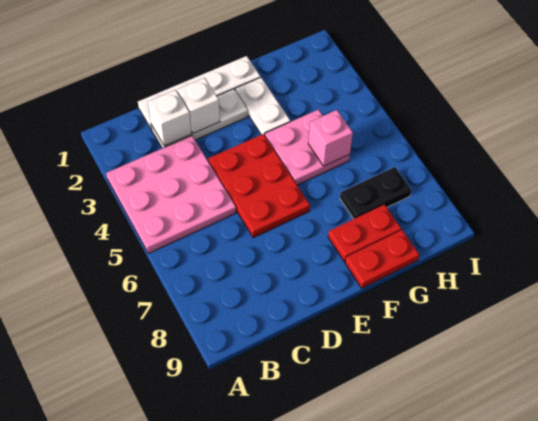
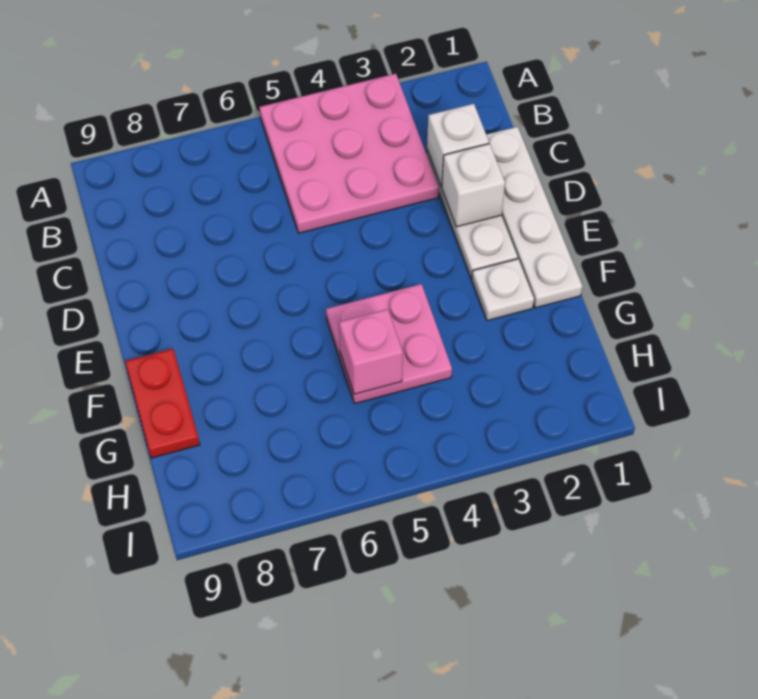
red 2x3 plate [208,134,310,238] -> none
white 1x2 plate [235,77,290,135] -> white 1x1 plate [472,259,534,321]
red 1x2 plate [328,205,401,262] -> none
black 1x2 plate [340,167,411,219] -> none

